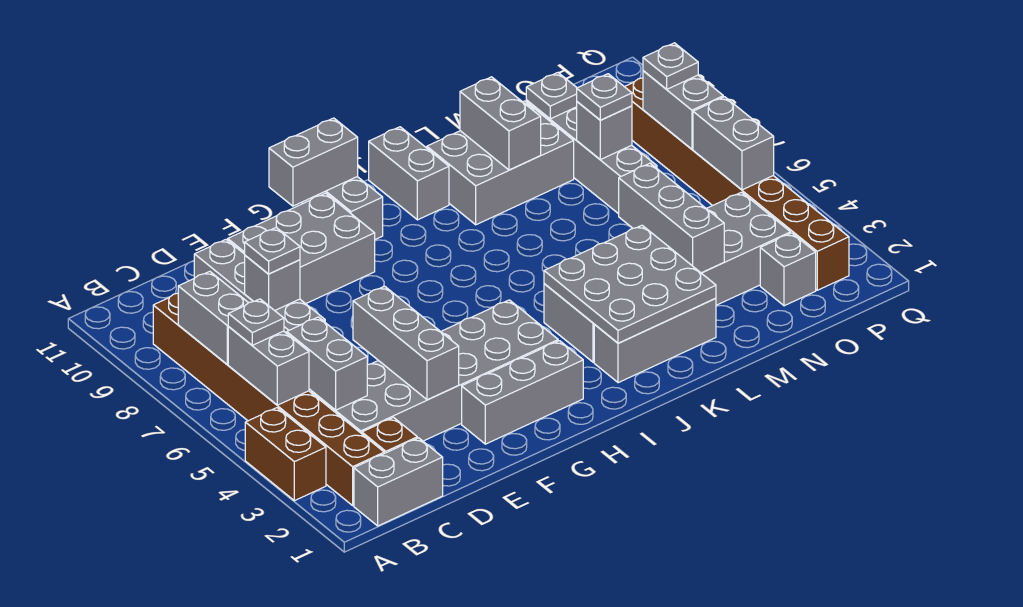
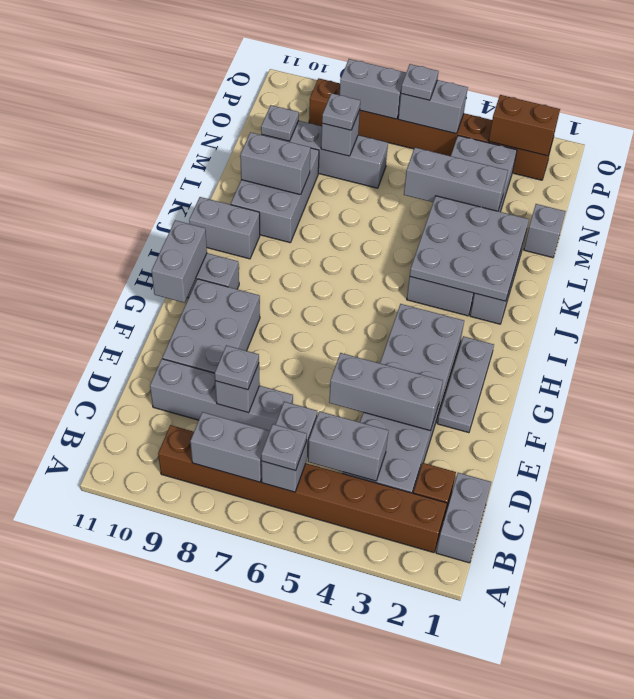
brown 1x2 brick [245,408,326,501] -> brown 1x2 brick moved to [489,95,560,156]
grey 1x2 brick [228,327,309,405] -> grey 1x2 brick turned to [261,402,317,492]
grey 1x3 brick [462,341,583,444] -> grey 1x3 plate [437,336,494,433]
grey 1x1 brick [760,233,816,306] -> grey 1x1 brick moved to [524,204,566,258]
grey 1x1 plate [643,43,698,89] -> grey 1x1 plate moved to [401,64,438,100]

